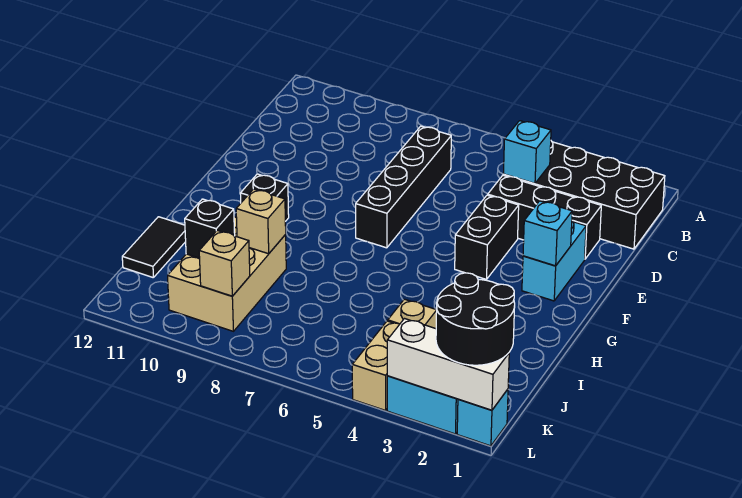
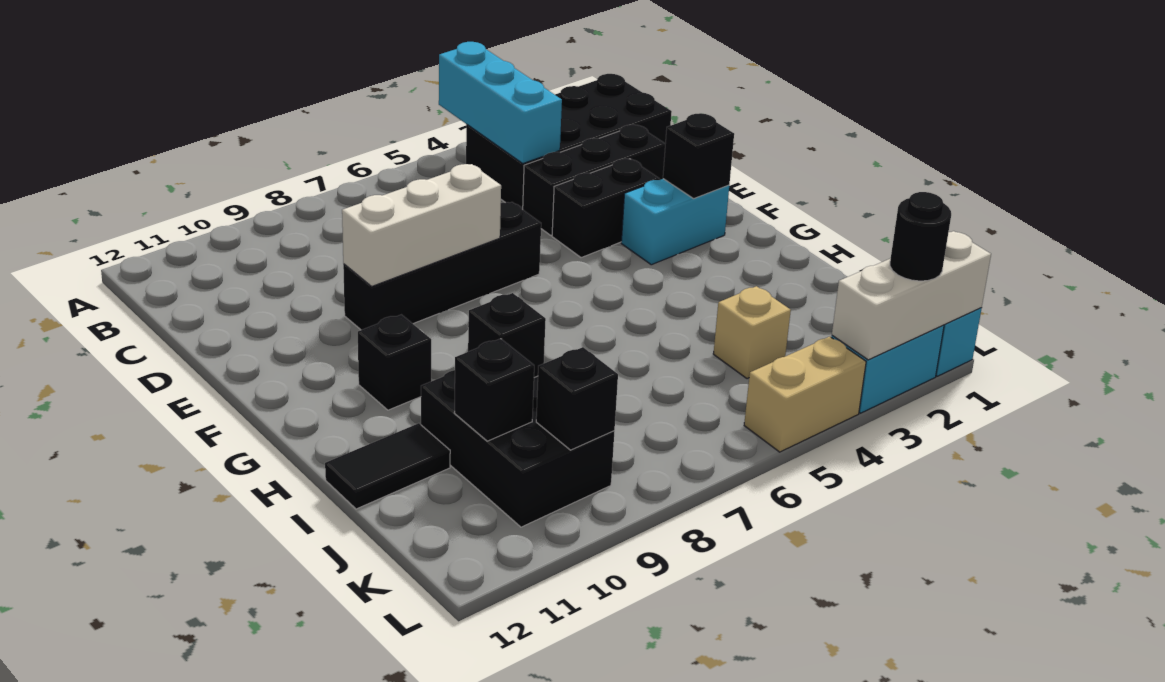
cyan 1x1 brick [503,121,551,184] -> cyan 1x3 brick [439,42,562,163]
black 1x4 brick [356,126,451,248] -> black 1x4 brick turned to [343,202,541,330]
cyan 1x2 brick [522,221,586,301] -> cyan 1x2 brick turned to [621,179,729,265]
black 1x2 brick [455,195,519,279] -> black 1x2 brick turned to [552,159,659,258]
none -> white 1x3 brick [342,164,501,286]
cyan 1x1 brick [523,201,572,266] -> black 1x1 brick [663,113,734,199]
tan 2x3 brick [168,217,286,331] -> black 2x3 brick [421,370,615,527]
tan 1x1 brick [236,189,286,254] -> black 1x1 brick [468,293,546,378]
black 1x2 tile [122,217,186,278] -> black 1x2 tile turned to [325,423,450,509]
black 2x2 round brick [436,273,515,365] -> black 1x1 round brick [890,192,951,281]
tan 1x2 brick [352,321,400,410] -> tan 1x2 brick turned to [744,337,866,452]
tan 1x1 brick [199,231,250,296] -> black 1x1 brick [536,347,618,450]

